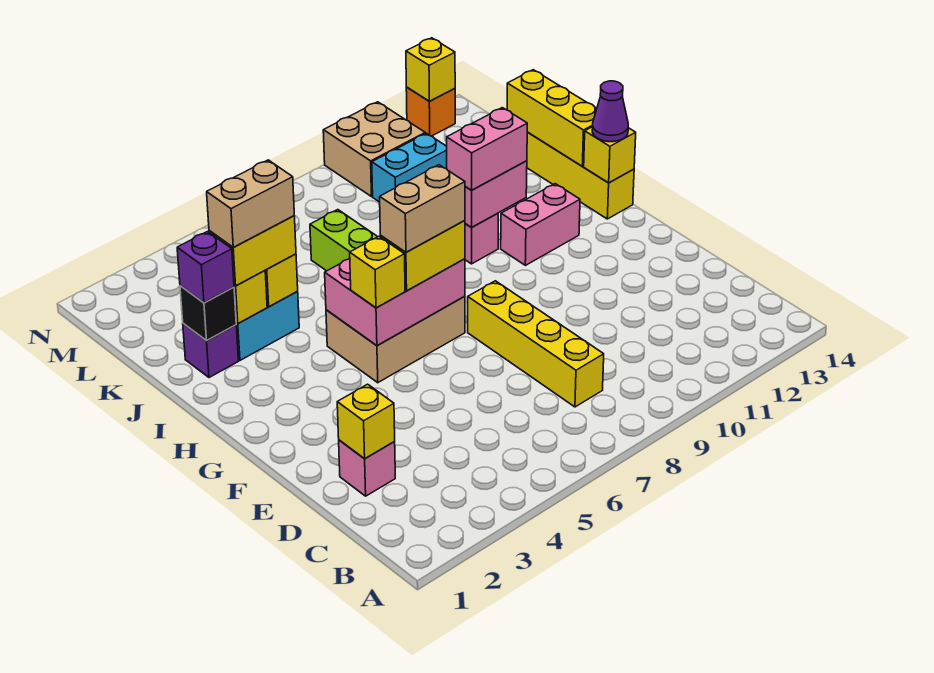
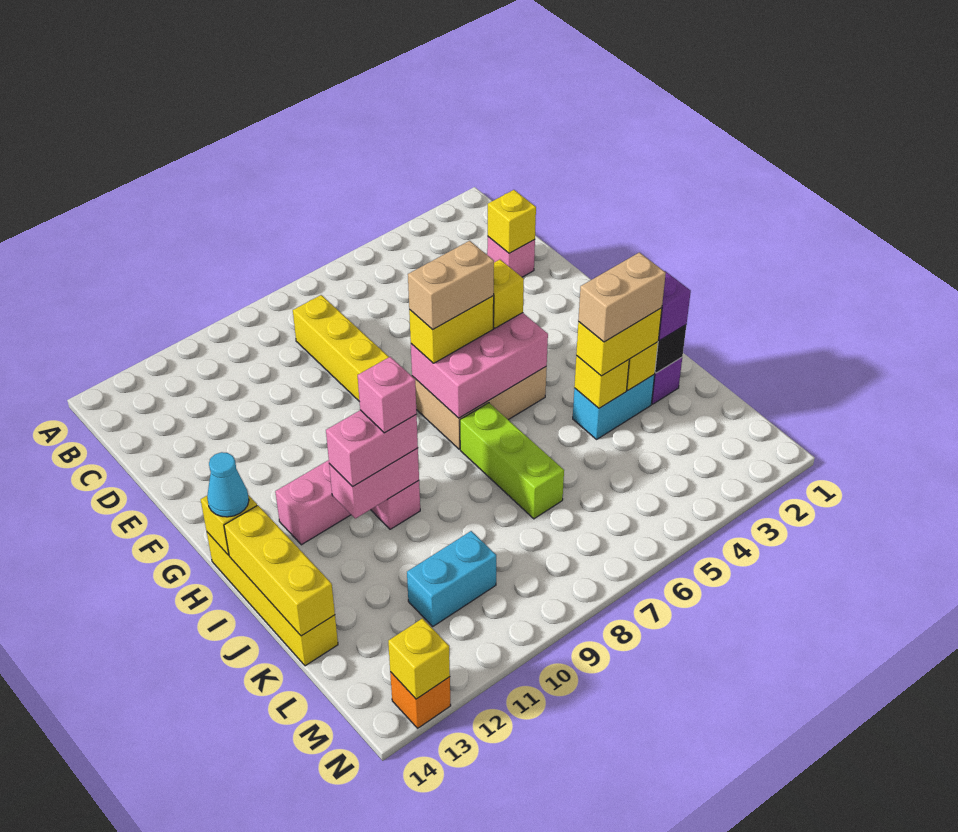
purple 1x1 cone [592,81,628,142] -> cyan 1x1 cone [207,452,249,517]
none -> pink 1x1 brick [358,357,417,433]
tan 2x2 brick [323,102,425,197] -> none

